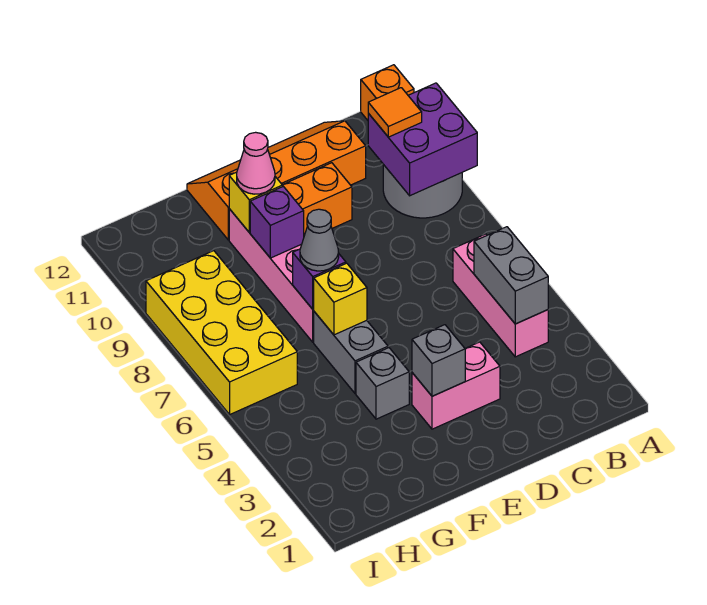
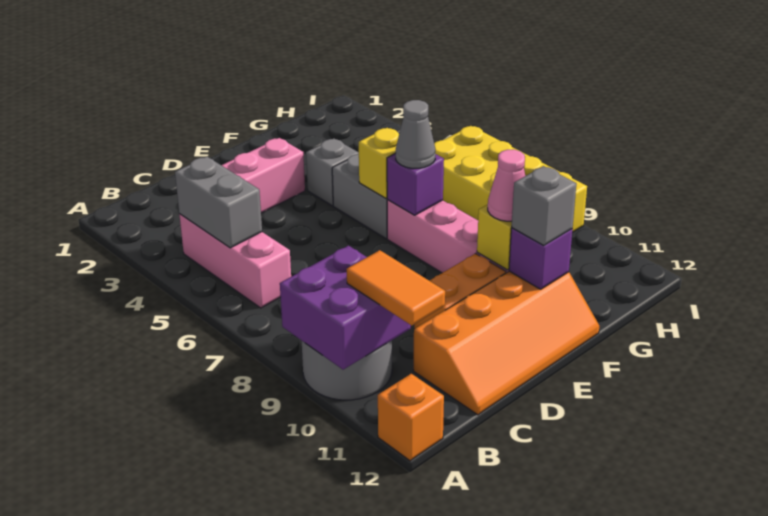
orange 1x1 tile [368,88,422,137] -> orange 1x2 tile [347,250,445,325]
grey 1x1 brick [412,325,465,396] -> grey 1x1 brick moved to [512,166,576,246]
purple 1x1 brick [250,186,304,258] -> purple 1x1 brick moved to [509,228,572,289]

